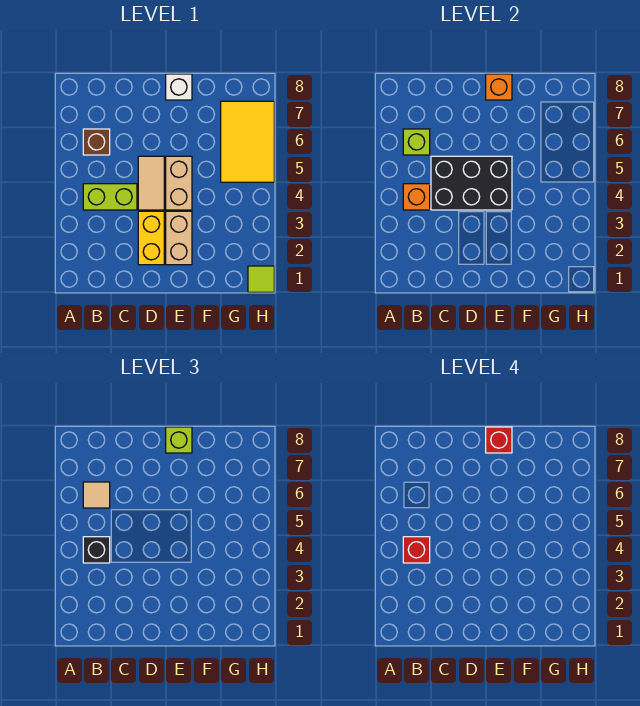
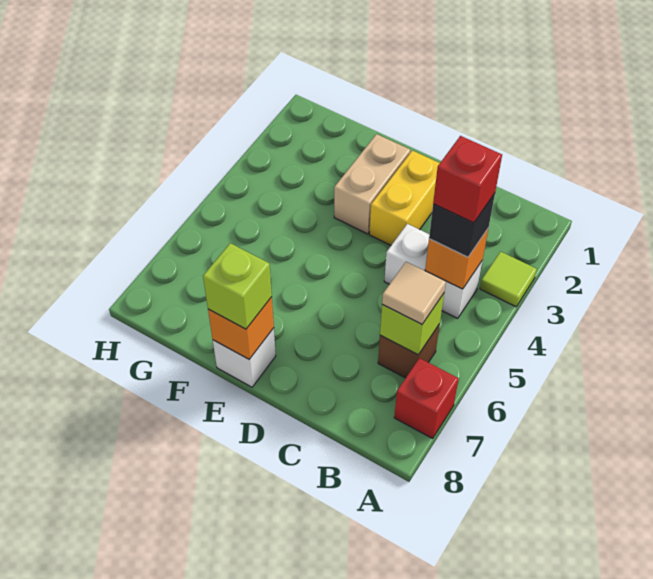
lime 1x2 brick [83,184,137,210] -> white 1x2 brick [384,224,482,318]
black 2x3 brick [431,156,512,210] -> none
tan 1x2 tile [138,156,164,210] -> none
tan 1x2 brick [166,156,192,210] -> none
red 1x1 brick [486,427,512,453] -> red 1x1 brick moved to [394,358,459,438]
yellow 2x3 tile [221,101,274,182] -> none
lime 1x1 tile [248,266,274,292] -> lime 1x1 tile moved to [480,252,537,307]

